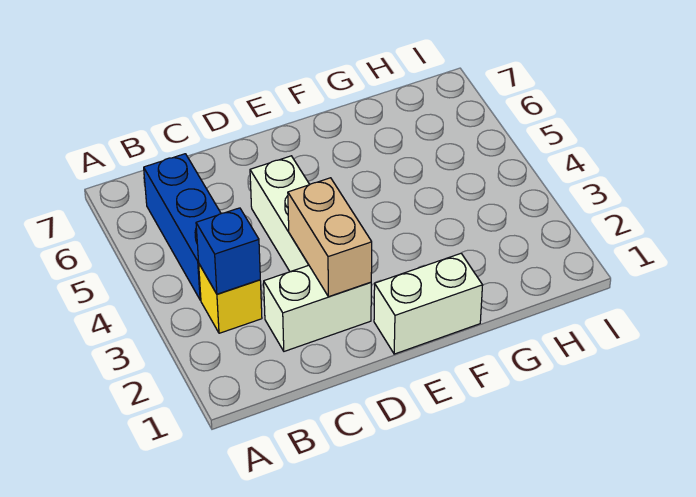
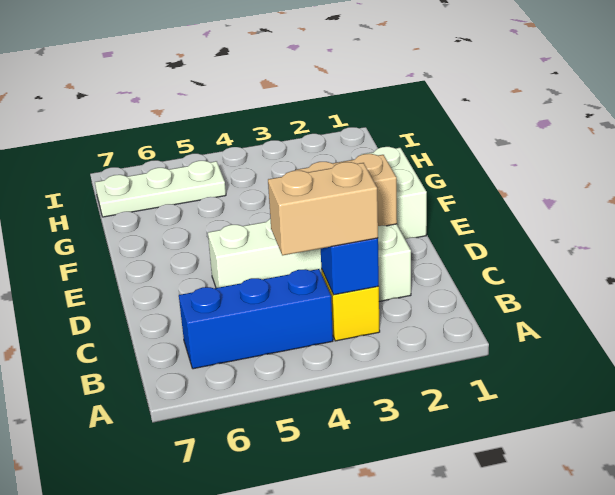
none -> tan 1x2 brick [268,162,378,255]
none -> white 1x3 plate [95,161,226,217]

